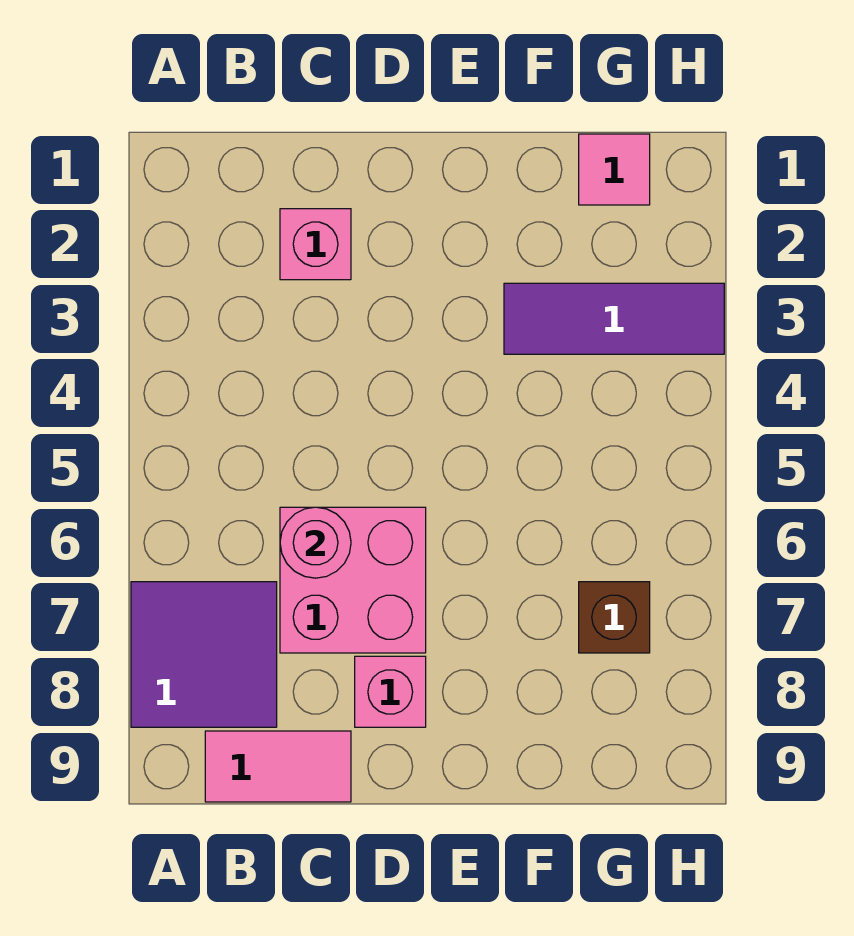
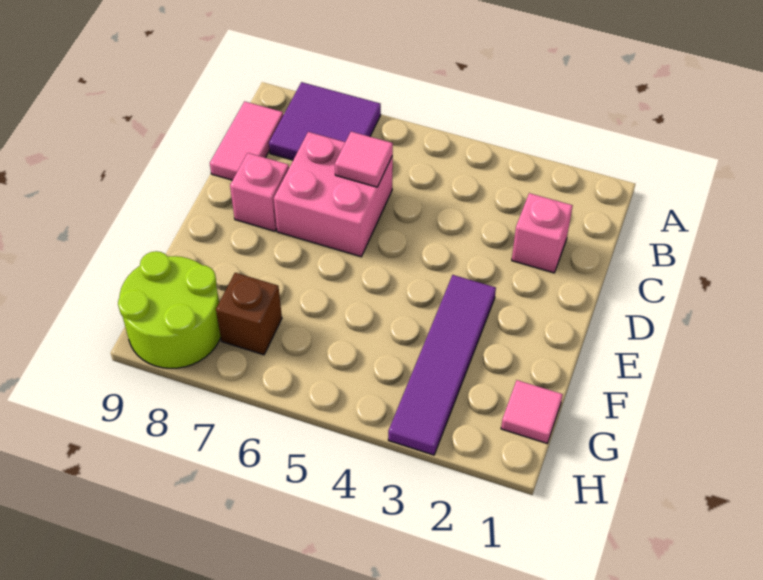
pink 1x1 round brick [280,507,351,578] -> pink 1x1 tile [335,132,393,187]
purple 1x3 tile [504,283,724,354] -> purple 1x4 tile [388,275,496,455]
none -> lime 2x2 round brick [118,251,221,368]

